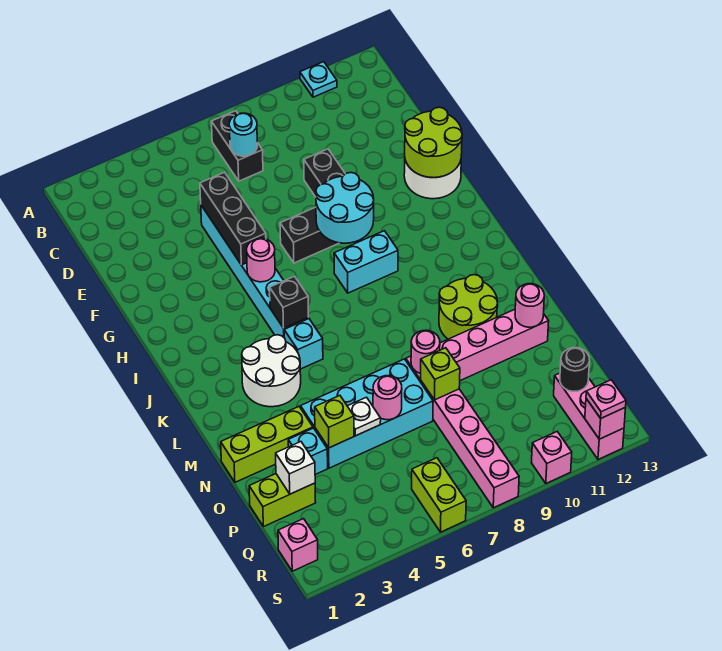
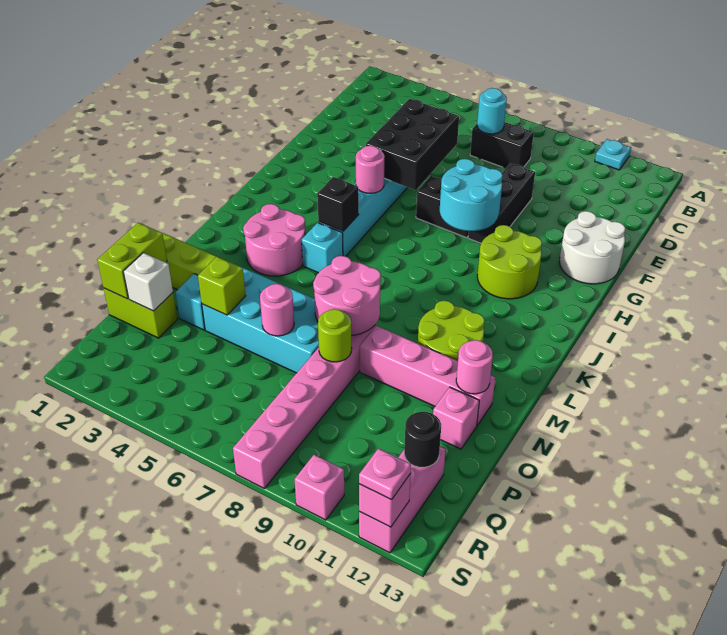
black 1x2 brick [212,111,263,181] -> black 1x2 brick turned to [470,122,534,168]
black 1x3 brick [200,172,266,265] -> black 2x3 brick [366,99,459,190]
lime 2x2 round brick [405,107,462,178] -> lime 2x2 round brick moved to [477,225,542,299]
cyan 1x2 brick [334,231,398,293] -> none
white 2x2 round brick [242,335,301,407] -> pink 2x2 round brick [243,204,305,276]
pink 1x1 round brick [411,330,440,374] -> pink 2x2 round brick [313,256,381,336]
white 1x1 plate [348,397,381,436] -> none
lime 1x1 brick [420,348,460,400] -> lime 1x1 round brick [318,309,352,362]
pink 1x1 brick [278,519,318,571] -> pink 1x1 brick moved to [433,387,479,449]
lime 1x2 brick [412,458,466,532] -> lime 1x2 brick moved to [97,223,167,299]

